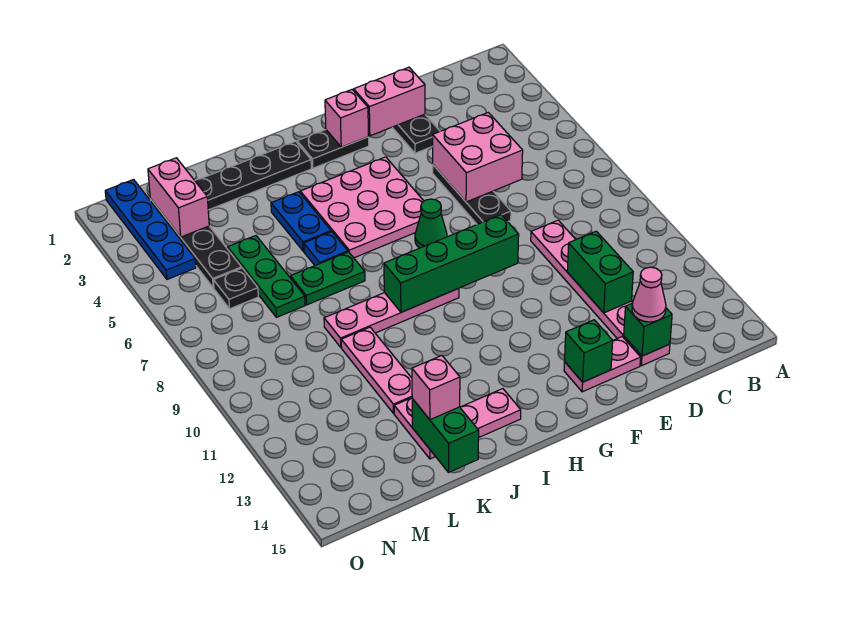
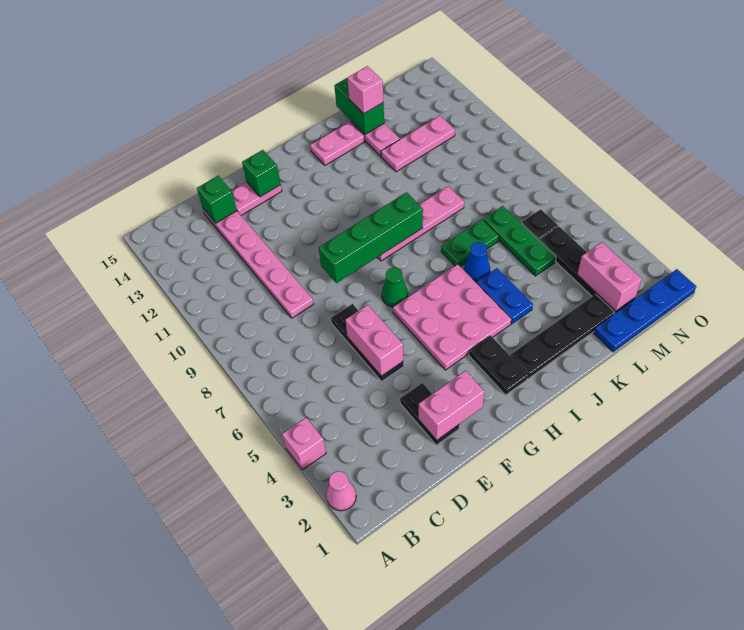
pink 2x2 brick [433,112,523,202] -> pink 1x2 brick [345,305,403,376]
green 1x2 brick [567,231,633,313] -> none
pink 1x1 cone [632,267,666,322] -> pink 1x1 cone moved to [326,471,356,511]
black 1x2 plate [297,130,369,168] -> black 1x2 plate turned to [469,336,528,395]
pink 1x1 brick [325,90,369,147] -> pink 1x1 brick moved to [282,418,326,470]
blue 1x1 plate [304,232,348,265] -> blue 1x1 cone [464,242,490,282]
pink 1x3 plate [341,327,412,413] -> pink 1x3 plate turned to [381,116,455,172]
blue 1x4 plate [105,180,196,279] -> blue 1x4 plate turned to [594,269,696,352]

